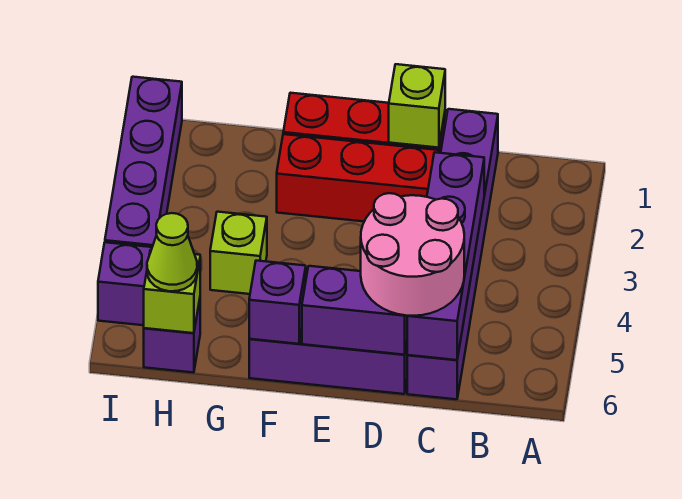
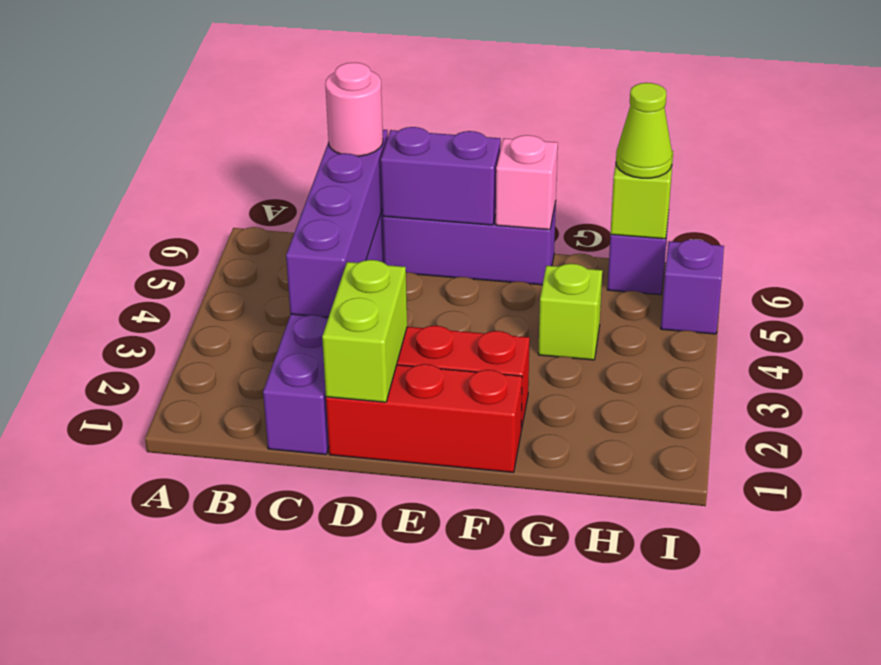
pink 2x2 round brick [361,193,464,316] -> pink 1x1 round brick [325,63,383,156]
lime 1x1 brick [389,64,445,148] -> lime 1x2 brick [322,260,407,402]
purple 1x1 brick [249,261,306,344] -> pink 1x1 brick [496,135,558,230]
purple 1x4 brick [105,77,182,247] -> none

